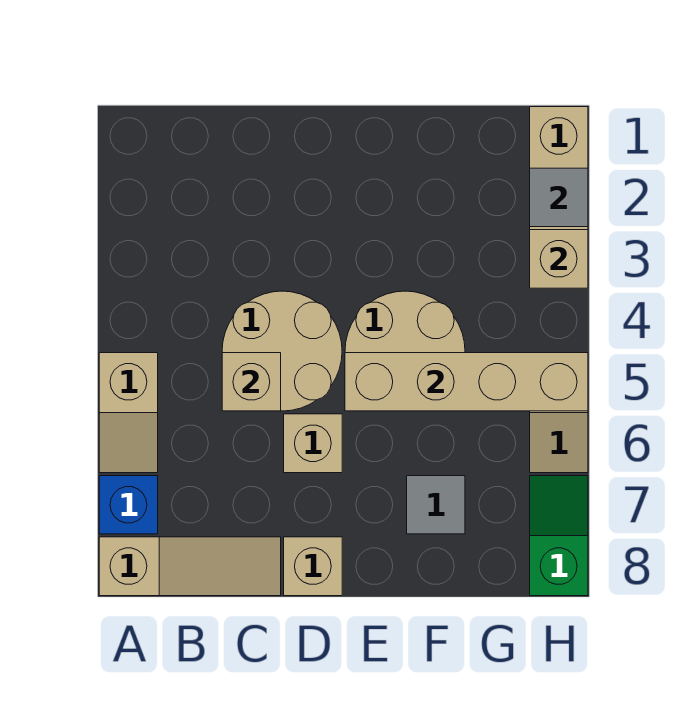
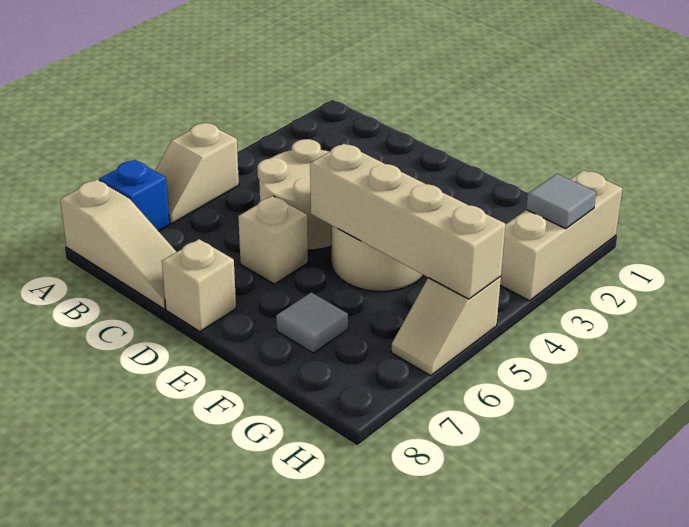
tan 1x1 brick [222,353,281,411] -> none
tan 1x1 brick [530,230,588,288] -> none
green 1x2 slope [530,476,588,596] -> none

